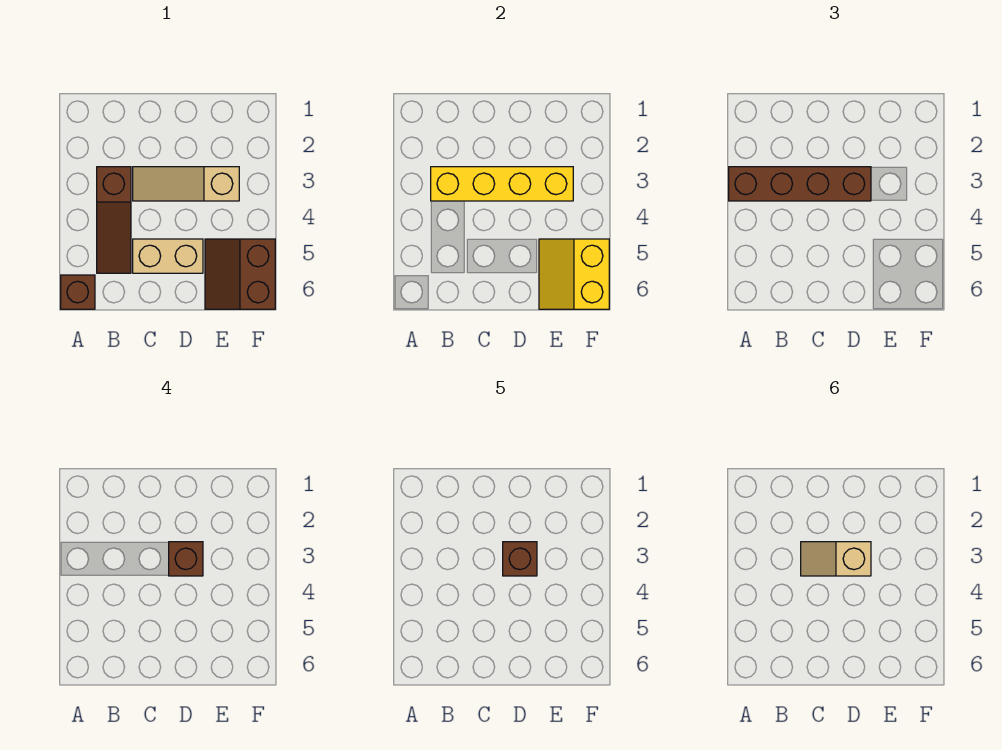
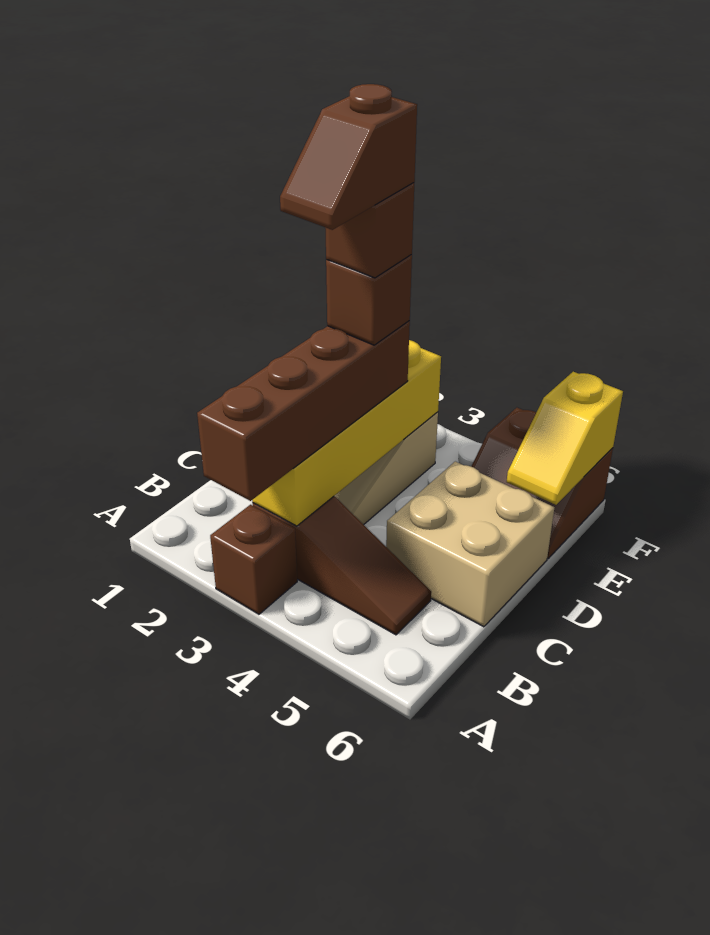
brown 1x1 brick [61,275,95,309] -> brown 1x1 brick moved to [210,505,297,614]
tan 1x2 slope [801,542,871,576] -> brown 1x2 slope [280,84,417,230]
tan 1x2 brick [133,239,203,273] -> tan 2x2 brick [386,461,554,627]
yellow 2x2 slope [539,239,609,309] -> yellow 1x2 slope [507,372,623,505]

